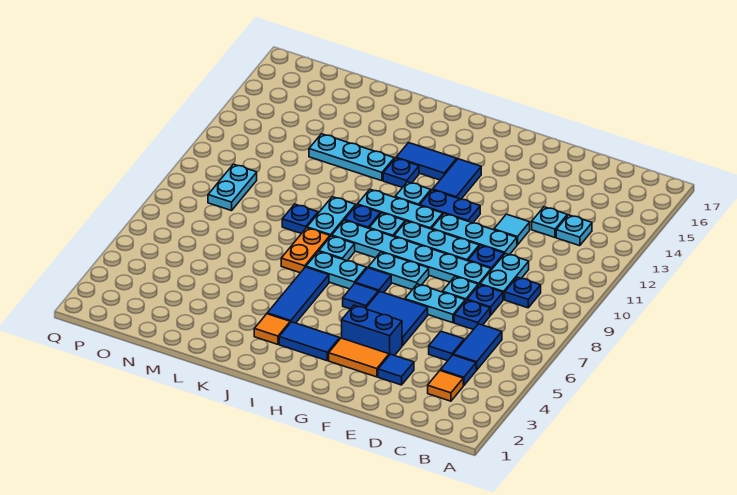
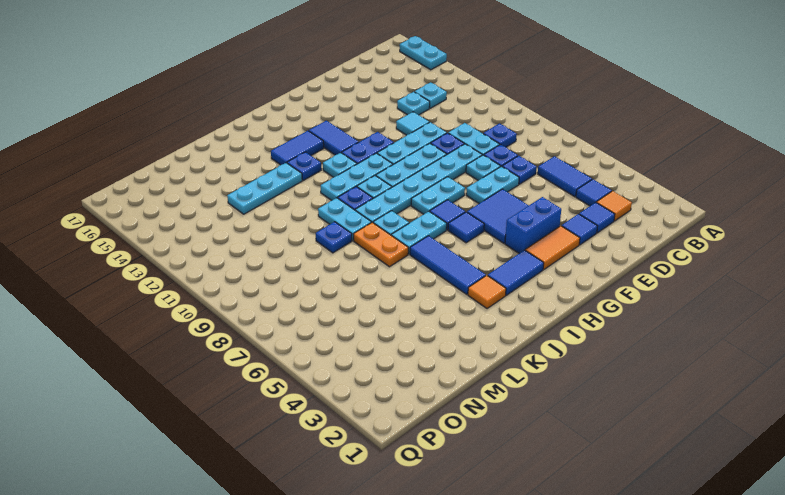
blue 1x1 tile [429,331,464,361] -> blue 1x1 tile moved to [579,202,615,233]
cyan 1x2 plate [208,164,257,211] -> cyan 1x2 plate moved to [400,36,447,70]

